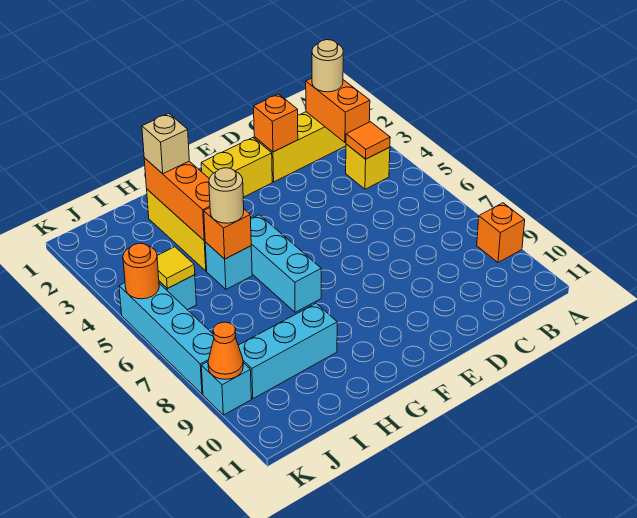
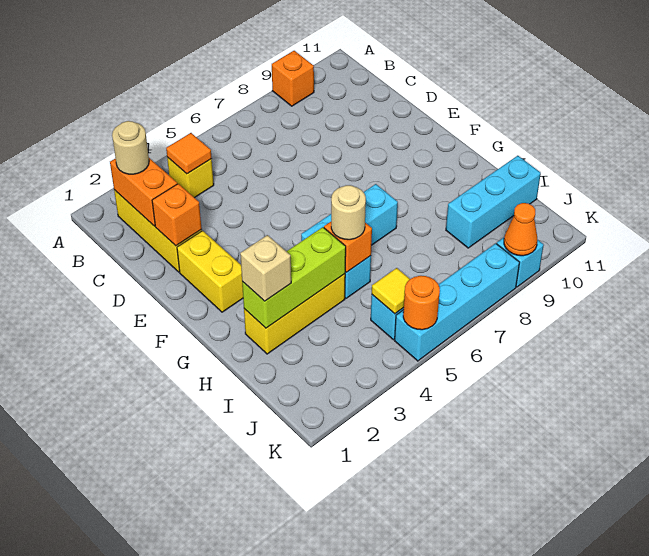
orange 1x2 brick [306,78,370,143] -> orange 1x2 brick turned to [110,158,177,226]
orange 1x3 brick [144,158,210,241] -> lime 1x3 brick [242,227,346,328]
cyan 1x3 brick [238,303,337,399] -> cyan 1x3 brick turned to [446,156,541,248]

